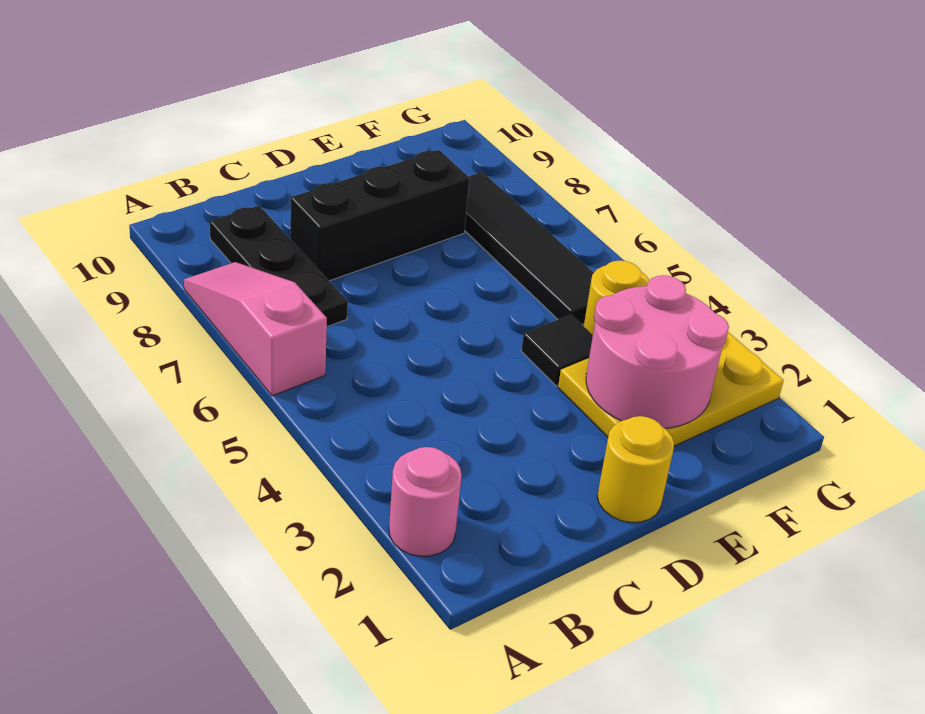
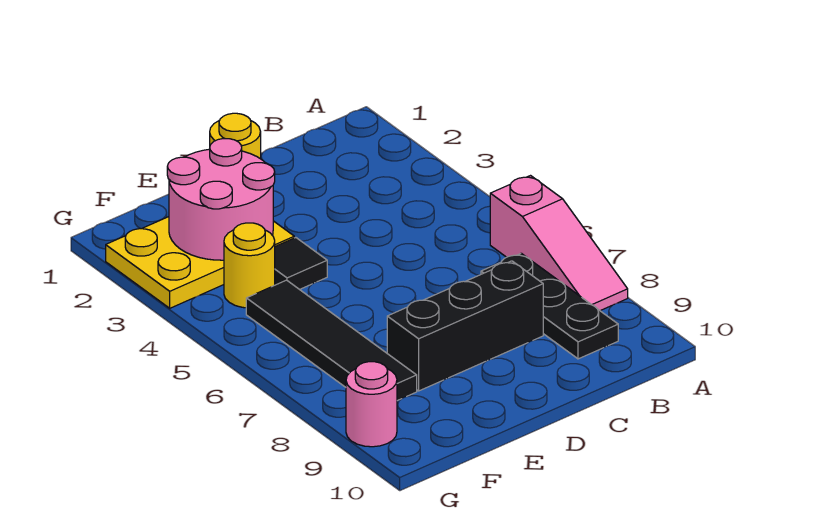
pink 1x1 round brick [389,447,462,556] -> pink 1x1 round brick moved to [346,362,397,447]

